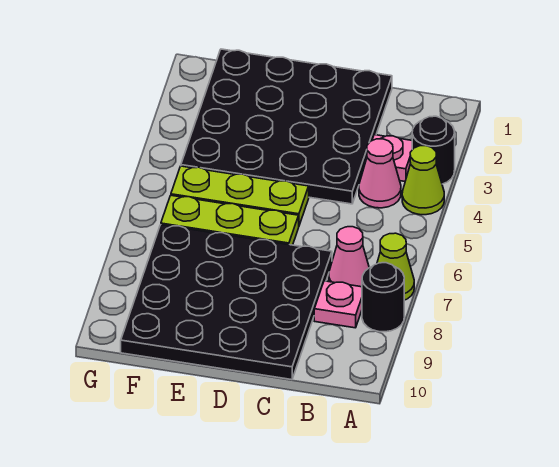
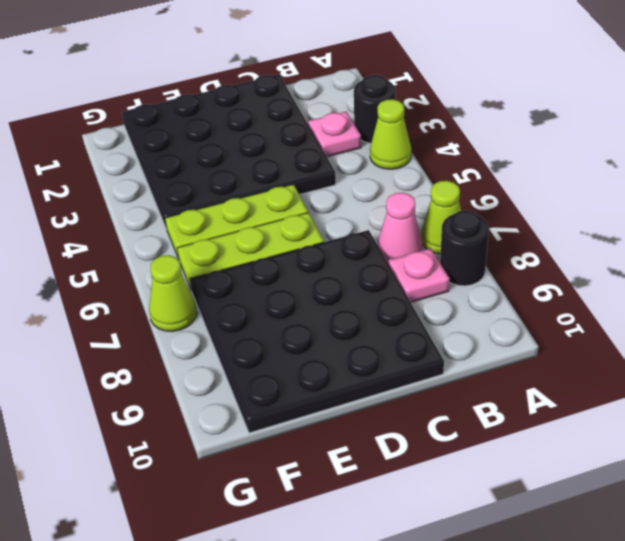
pink 1x1 cone [359,139,401,208] -> none
none -> lime 1x1 cone [149,255,197,332]

